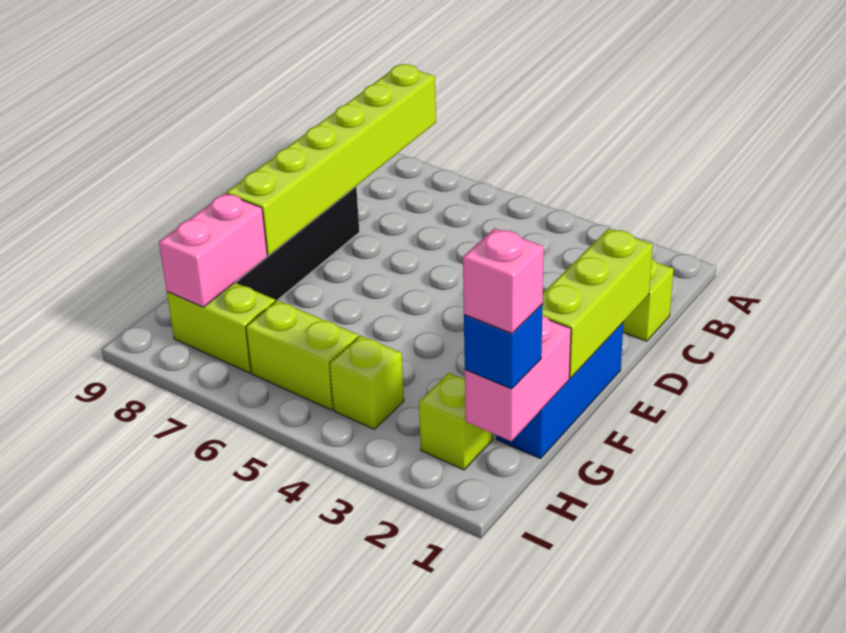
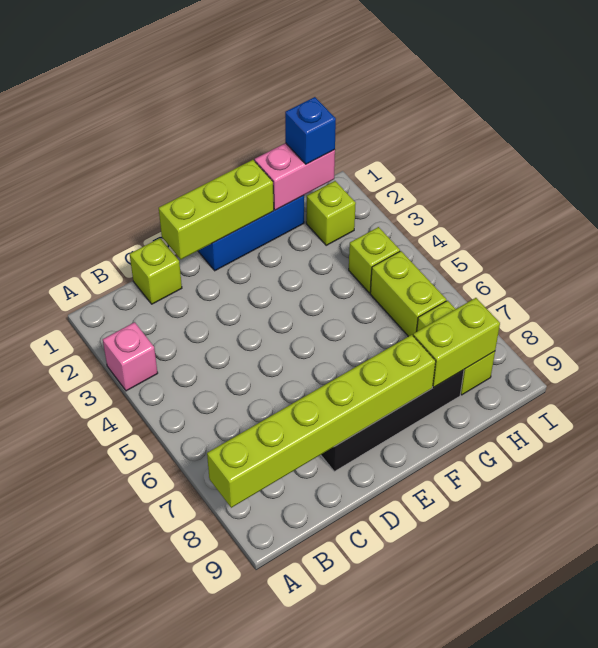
pink 1x2 brick [159,193,267,307] -> lime 1x2 brick [413,298,500,387]
pink 1x1 brick [463,228,544,333] -> pink 1x1 brick moved to [103,322,158,391]

